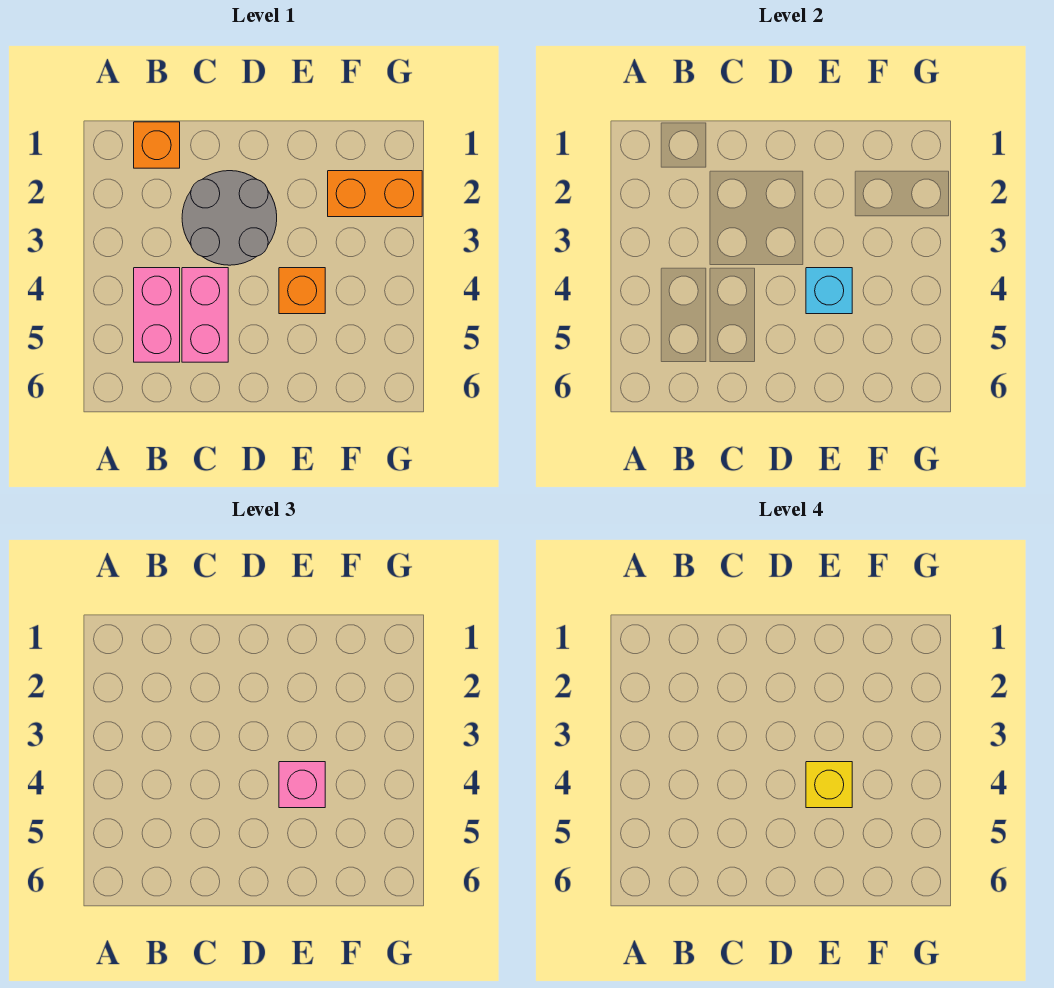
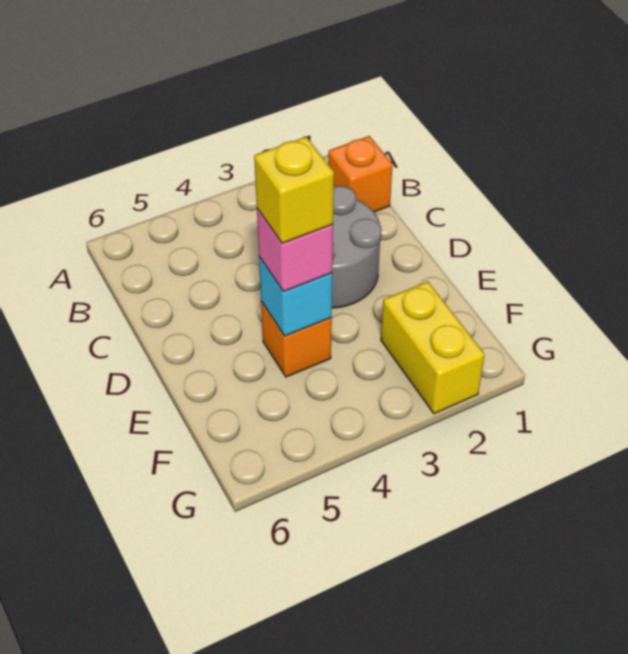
pink 1x2 brick [134,268,180,362] -> none
pink 1x2 brick [182,268,228,362] -> none
orange 1x2 brick [328,171,422,217] -> yellow 1x2 brick [381,281,485,414]

